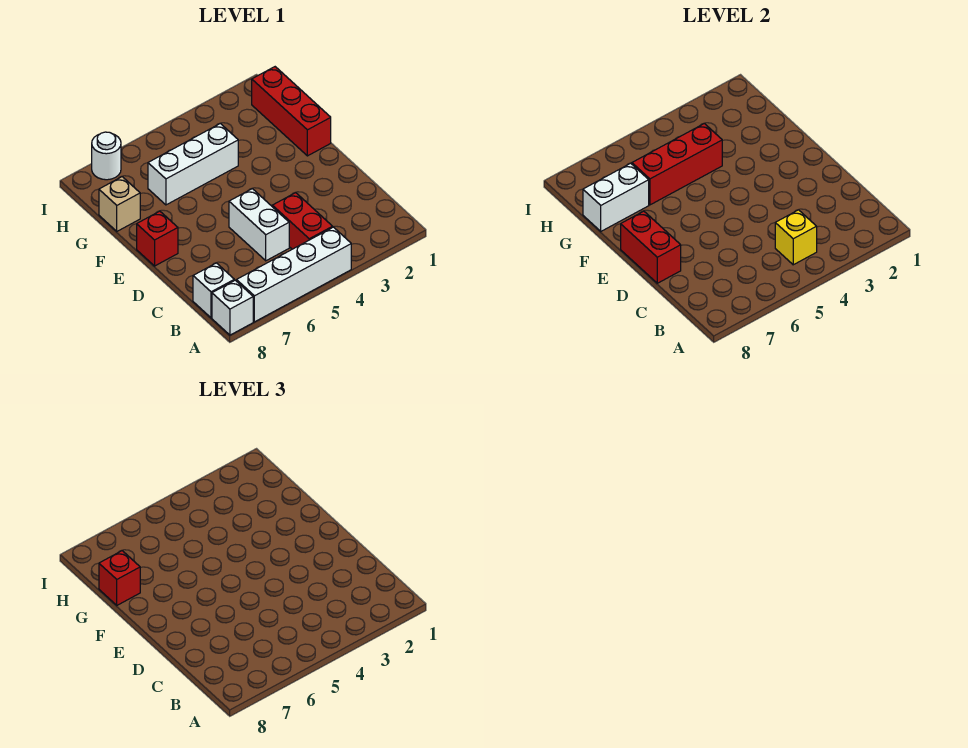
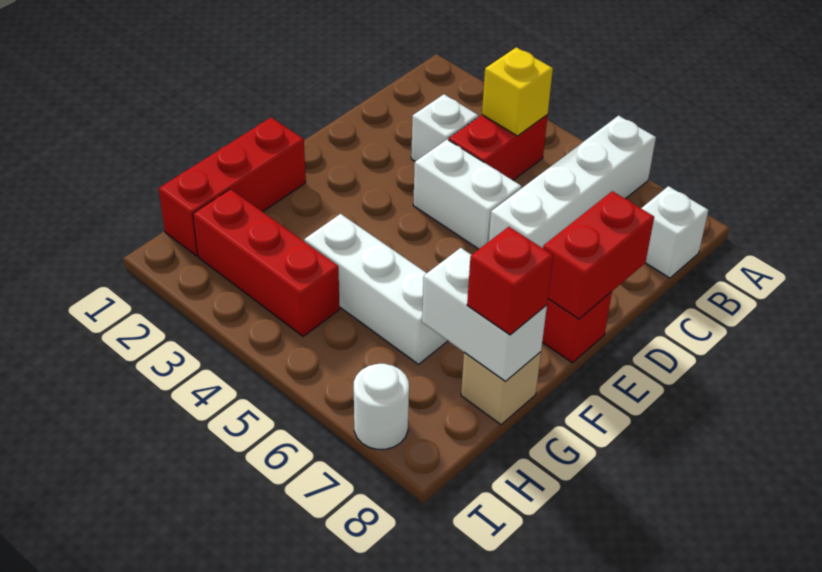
white 1x4 brick [237,227,351,322] -> white 1x4 brick turned to [489,116,656,248]
white 1x1 brick [212,280,253,335] -> white 1x1 brick moved to [411,94,478,161]
white 1x2 brick [229,189,289,261] -> white 1x2 brick turned to [413,139,521,249]
red 1x3 brick [632,124,722,205] -> red 1x3 brick moved to [193,189,340,337]

